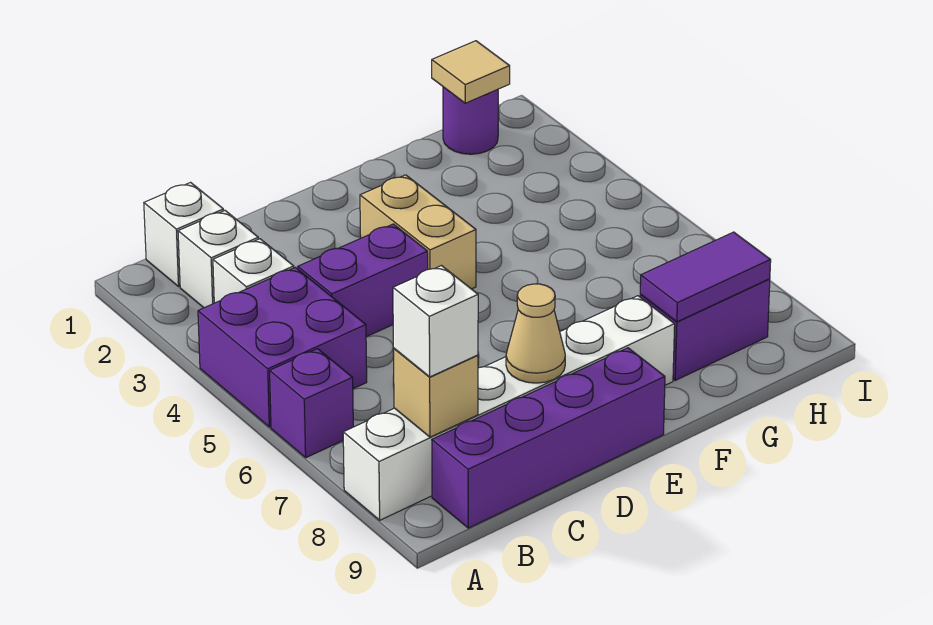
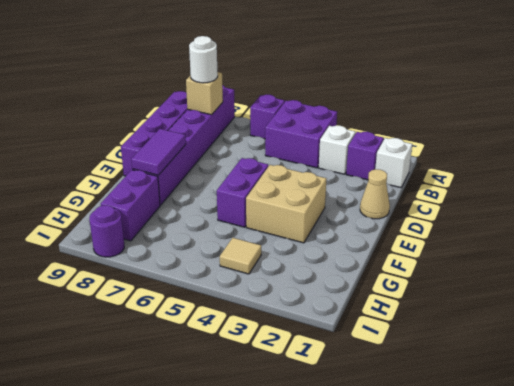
white 1x6 brick [343,296,675,520] -> purple 1x6 brick [132,85,235,205]
white 1x1 brick [178,211,258,308] -> purple 1x1 brick [346,132,384,180]
white 1x1 brick [393,266,478,377] -> white 1x1 round brick [189,36,218,83]
purple 1x2 brick [298,224,428,337] -> purple 1x2 brick moved to [217,158,268,227]
tan 1x1 cone [506,284,565,383] -> tan 1x1 cone moved to [360,169,390,219]
tan 1x2 brick [360,175,476,289] -> tan 2x2 brick [246,165,327,243]
purple 1x2 tile [640,232,771,322] -> purple 1x2 tile moved to [131,129,186,175]
purple 1x1 round brick [443,87,498,154] -> purple 1x1 round brick moved to [89,205,124,257]
tan 1x1 tile [432,41,510,103] -> tan 1x1 tile moved to [220,238,261,274]

